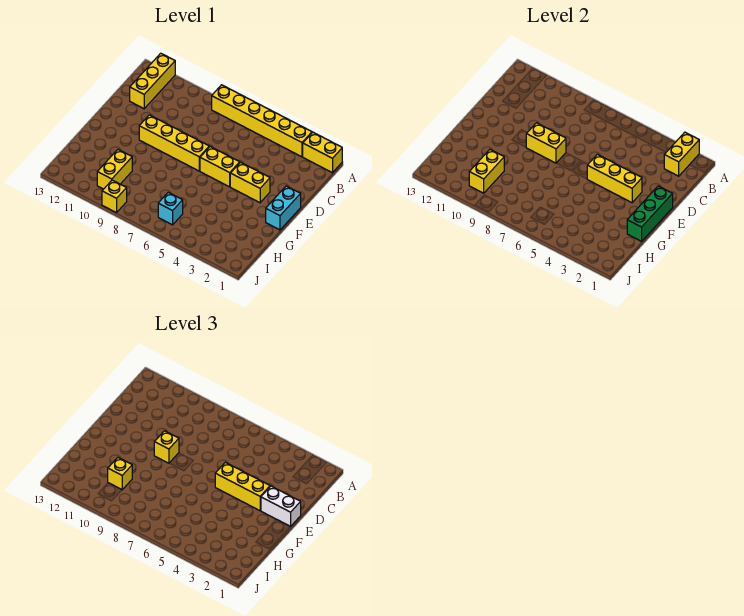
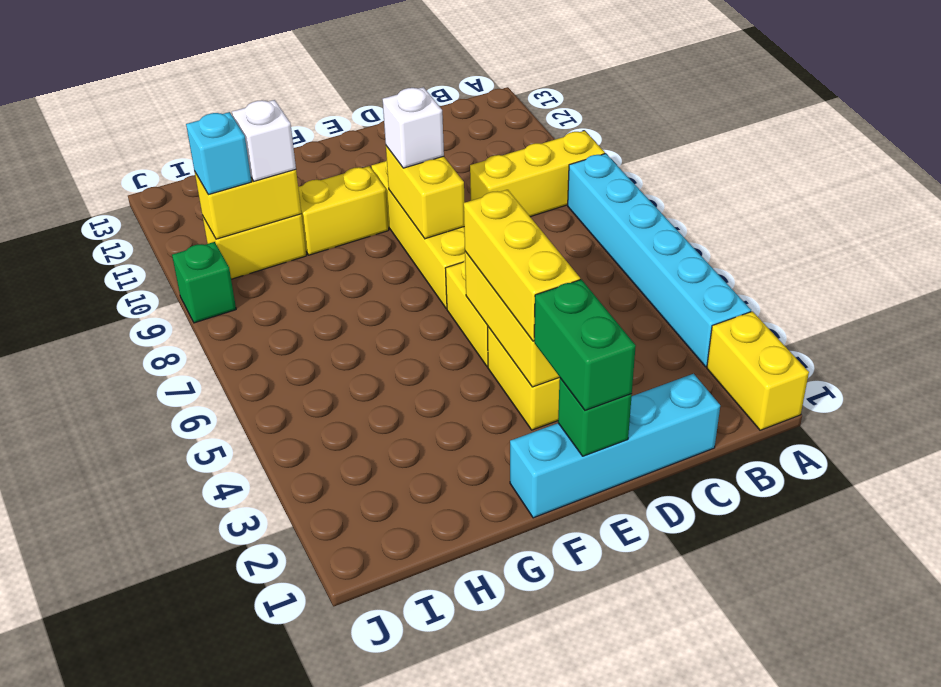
yellow 1x2 brick [664,132,699,176] -> yellow 1x2 brick moved to [298,166,389,255]
yellow 1x6 brick [212,85,312,157] -> cyan 1x6 brick [568,154,751,367]
yellow 1x3 brick [130,53,175,109] -> yellow 1x3 brick moved to [470,131,605,217]
cyan 1x2 brick [266,186,301,230] -> cyan 1x4 brick [510,374,720,518]
green 1x3 brick [627,186,673,241] -> green 1x1 brick [558,378,632,456]
white 1x2 brick [261,486,301,526] -> green 1x2 brick [534,279,636,410]
yellow 1x1 brick [154,431,179,463] -> white 1x1 brick [383,87,444,168]
yellow 1x1 brick [108,458,132,490] -> white 1x1 brick [232,100,296,181]
cyan 1x1 brick [158,192,183,225] -> cyan 1x1 brick moved to [186,112,251,195]
yellow 1x1 brick [102,180,127,213] -> green 1x1 brick [172,242,236,323]

